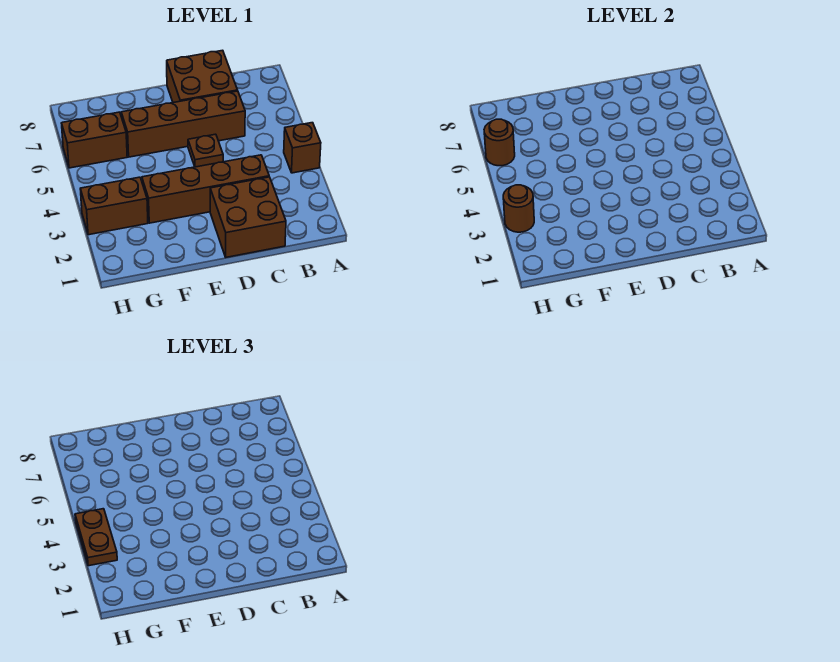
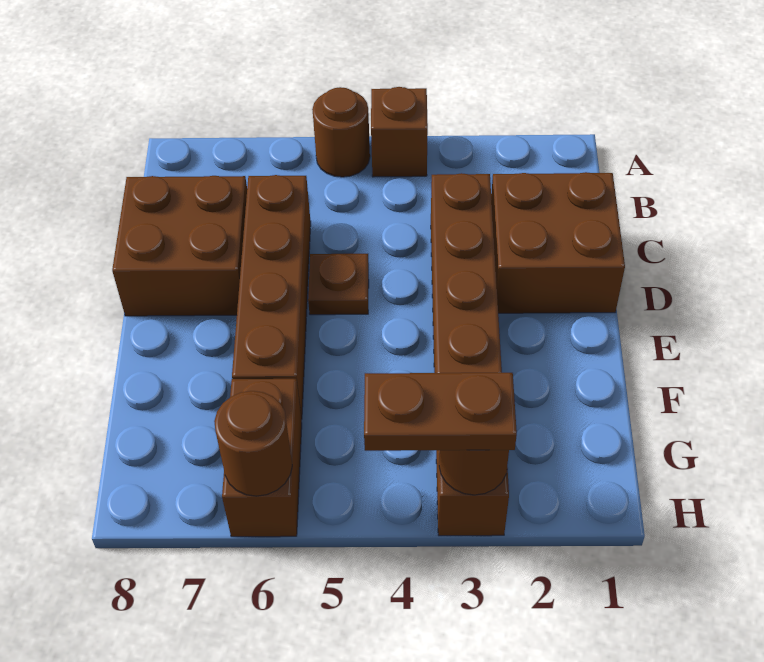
none -> brown 1x1 round brick [312,87,370,177]

